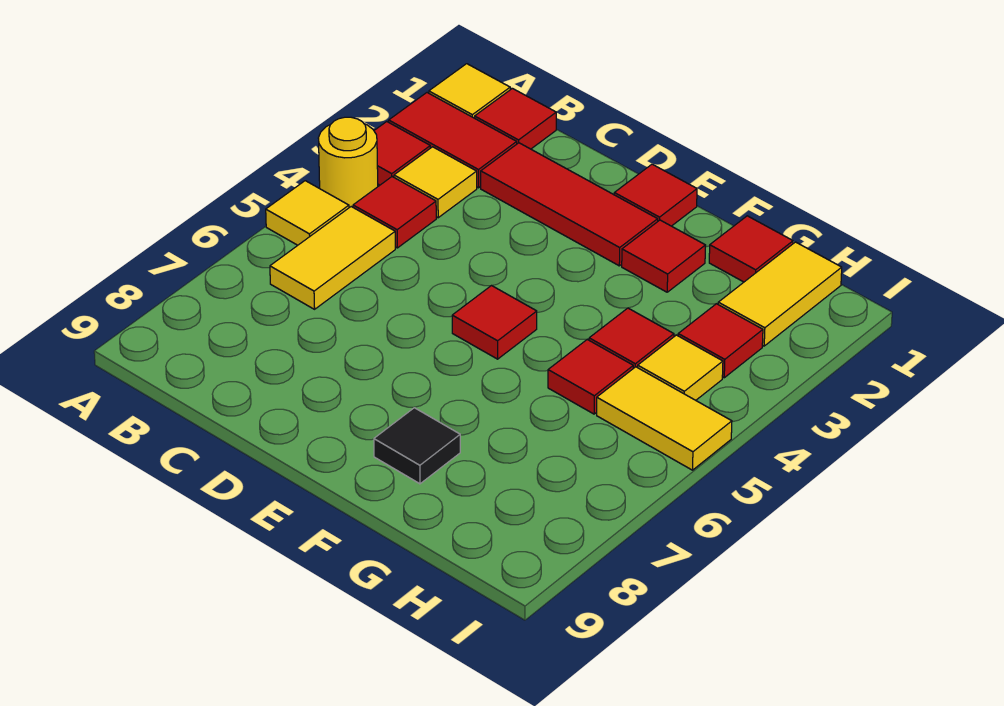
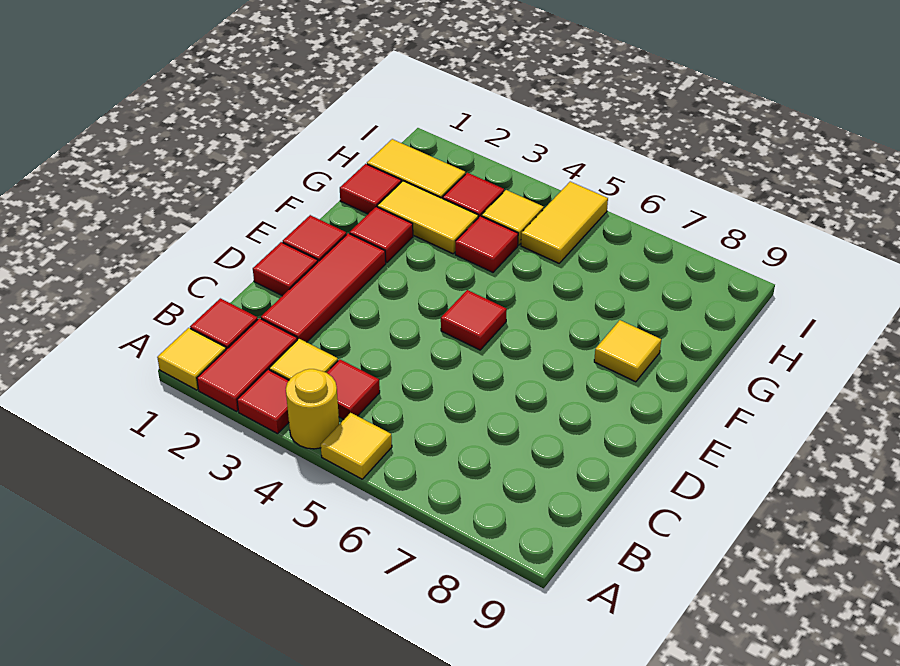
yellow 1x2 tile [270,207,395,309] -> yellow 1x2 tile moved to [377,181,478,254]
black 1x1 tile [374,408,460,484] -> yellow 1x1 tile [594,320,661,382]
red 1x1 tile [548,340,633,414] -> red 1x1 tile moved to [253,242,318,296]

